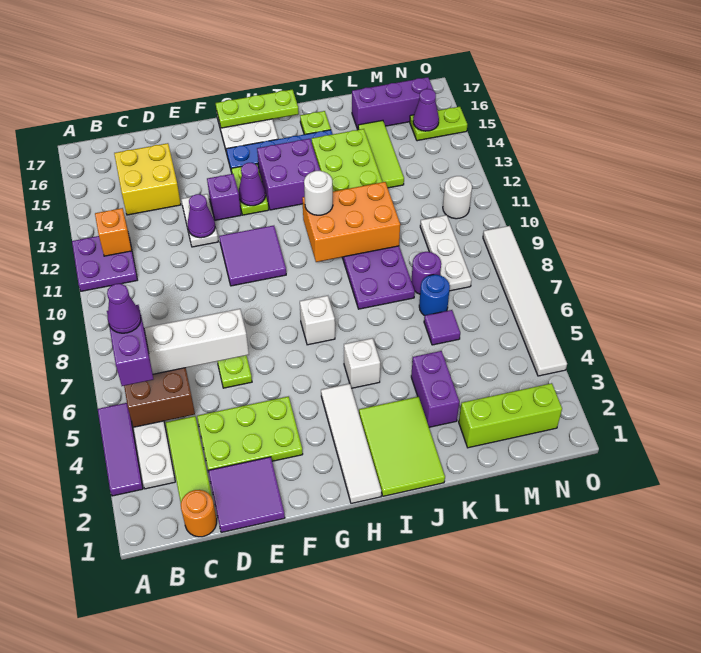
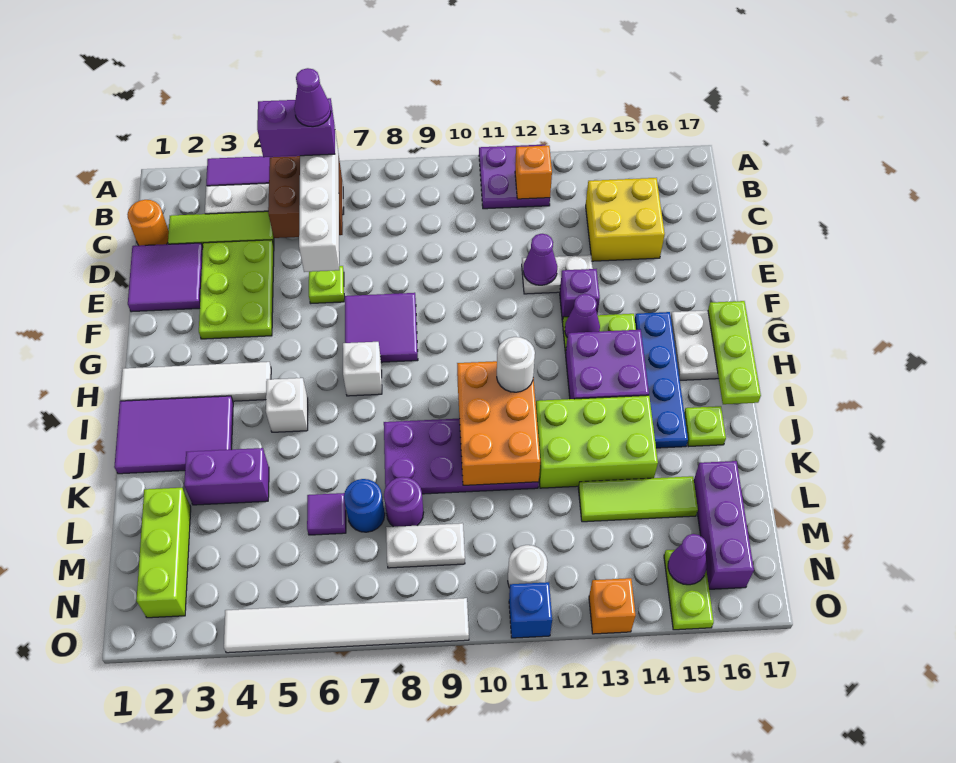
purple 2x2 tile [219,226,286,286] -> purple 2x2 tile moved to [345,293,418,362]
lime 2x3 tile [359,397,445,496] -> purple 2x3 tile [114,396,233,474]
white 1x3 plate [420,215,472,291] -> white 1x2 plate [386,523,465,568]
none -> blue 1x1 brick [509,582,552,638]
none -> orange 1x1 brick [589,578,636,634]

